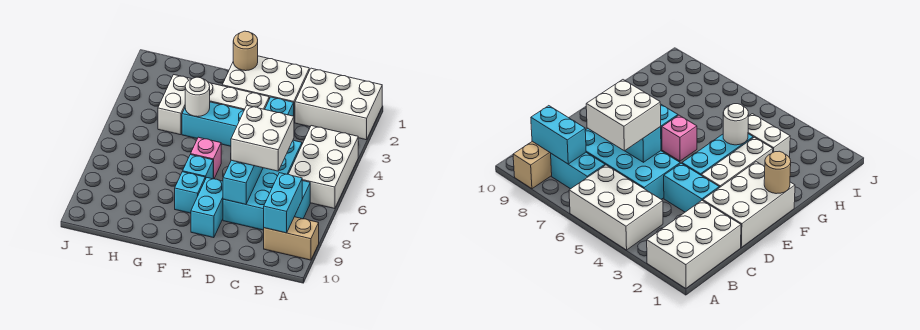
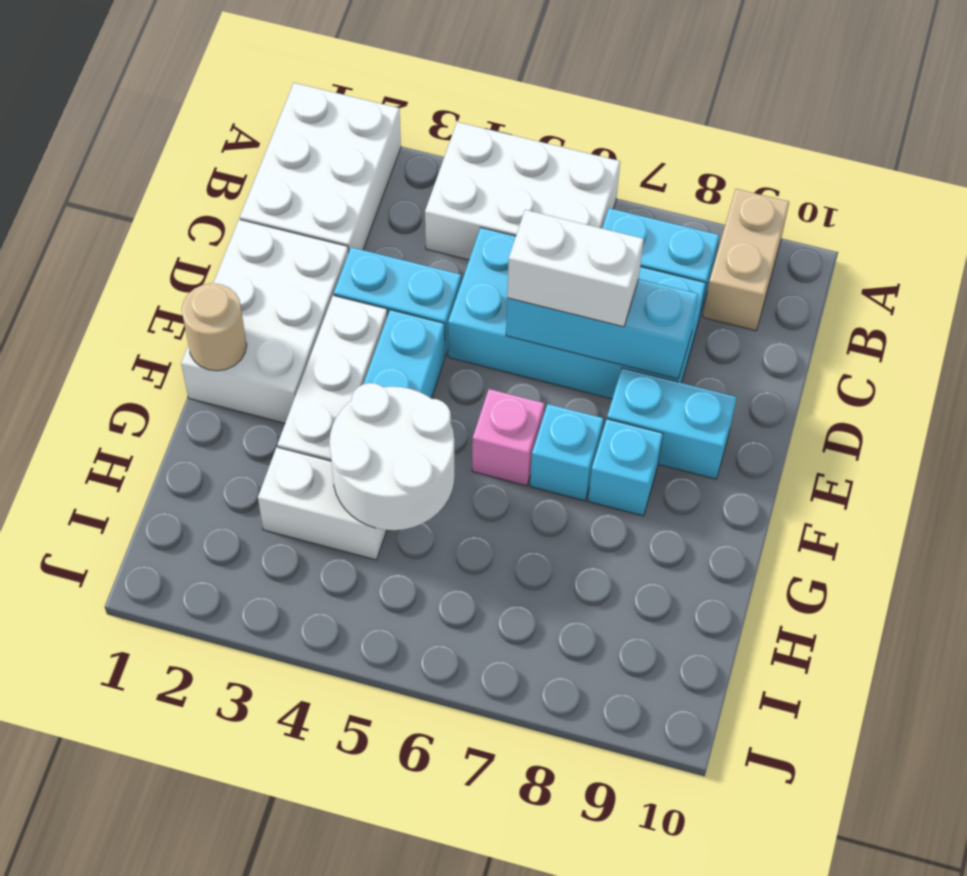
cyan 1x2 brick [264,173,302,233] -> none
white 2x2 brick [231,106,294,171] -> white 1x2 brick [507,210,644,327]
white 1x1 round brick [185,77,210,117] -> white 2x2 round brick [330,383,454,530]

